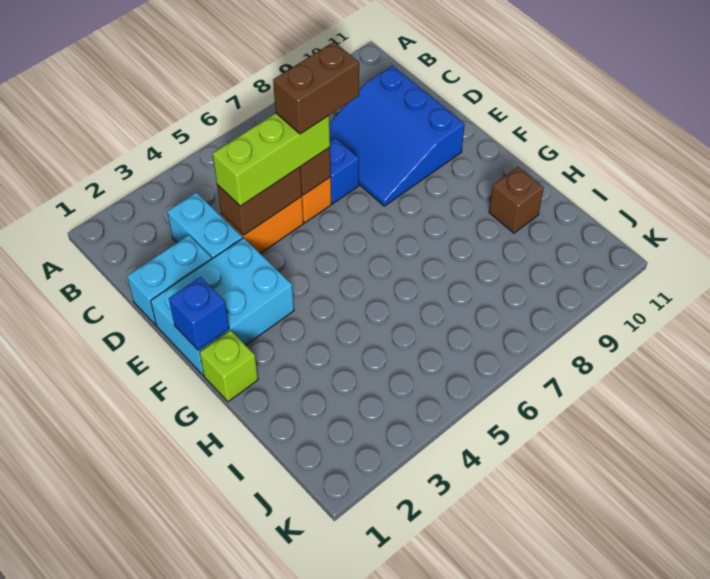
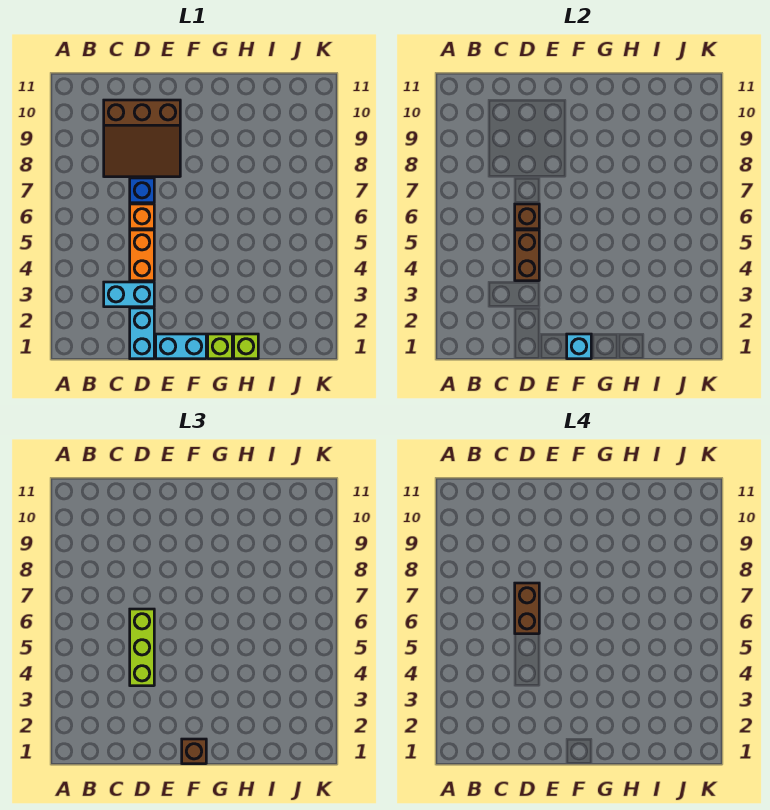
blue 3x3 slope [329,66,465,206] -> brown 3x3 slope [104,100,180,177]
cyan 2x3 brick [151,238,294,376] -> cyan 1x2 brick [156,334,206,359]
blue 1x1 brick [169,277,229,350] -> cyan 1x1 brick [567,334,591,359]
none -> lime 1x1 brick [234,334,258,359]
brown 1x1 brick [489,167,544,233] -> brown 1x1 brick moved to [182,739,206,764]

